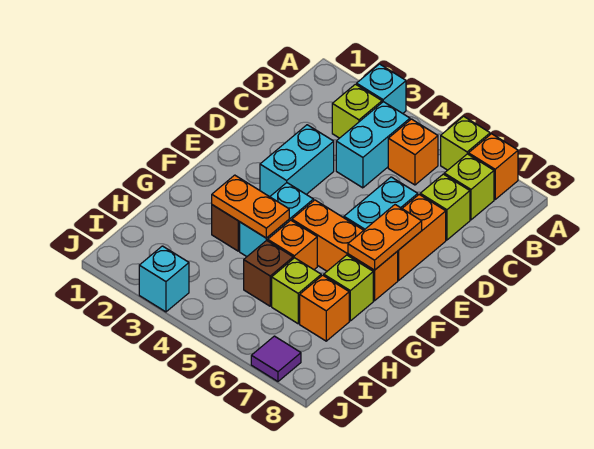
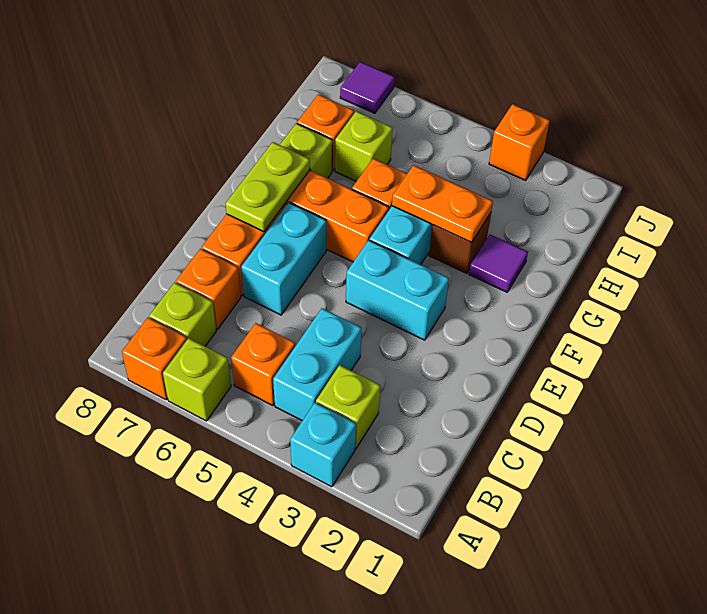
lime 1x1 brick [420,174,470,240] -> orange 1x1 brick [176,249,241,329]
cyan 1x2 brick [260,125,334,197] -> cyan 1x2 brick turned to [346,240,449,340]
orange 1x2 plate [348,205,422,270] -> lime 1x2 plate [226,142,310,232]
none -> purple 1x1 tile [469,234,528,292]
brown 1x1 brick [244,240,293,306] -> none
cyan 1x1 brick [139,246,189,312] -> orange 1x1 brick [489,104,550,180]

